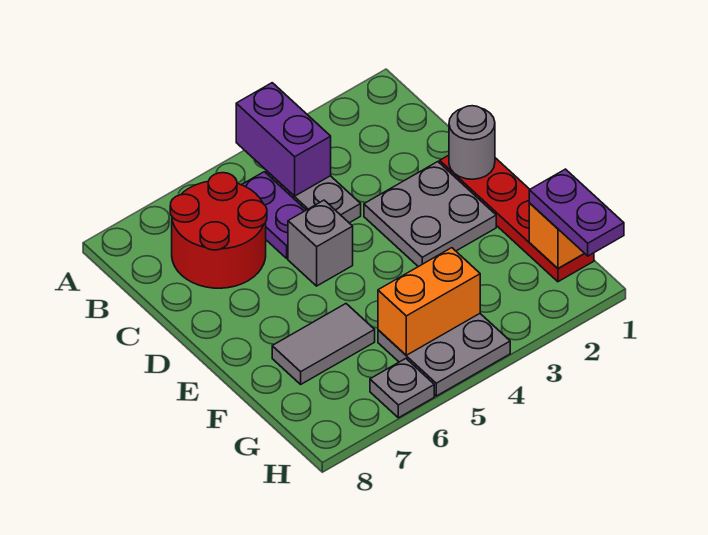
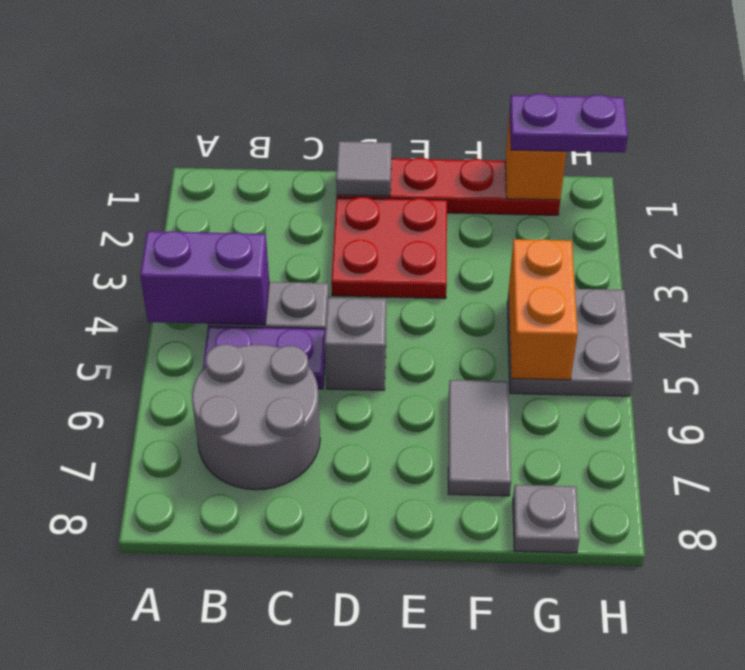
red 2x2 round brick [170,173,267,288] -> grey 2x2 round brick [192,344,320,490]
grey 1x1 round brick [449,106,495,179] -> grey 1x1 tile [336,141,392,196]
grey 2x2 plate [364,162,496,267] -> red 2x2 plate [331,197,447,299]
grey 1x1 plate [370,359,434,418] -> grey 1x1 plate moved to [513,485,579,553]

